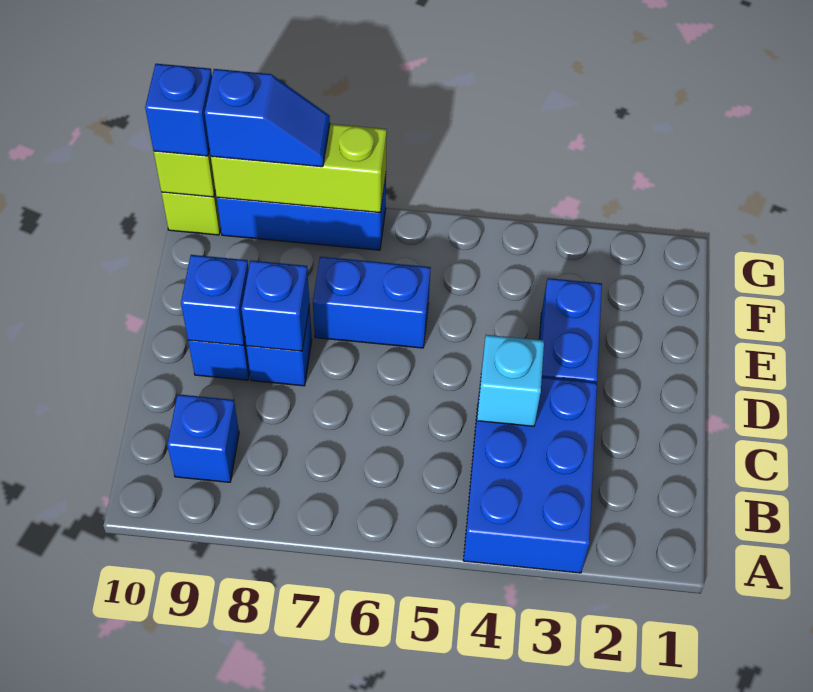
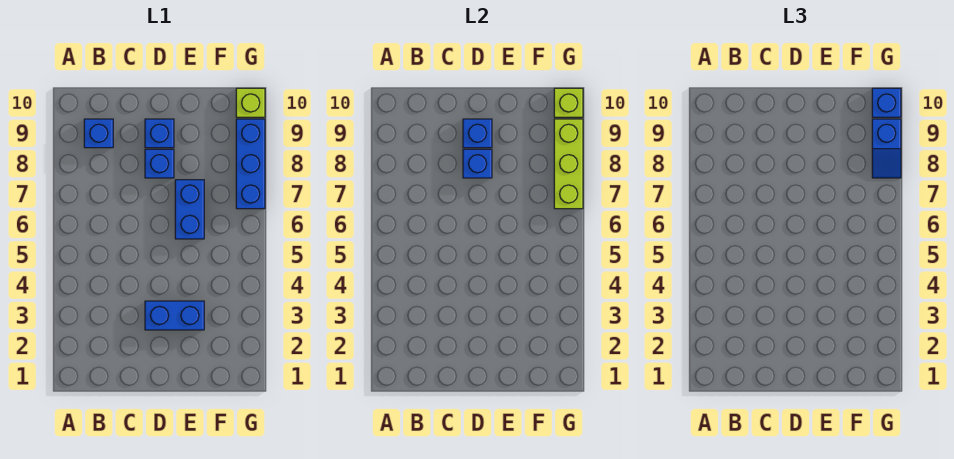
blue 2x3 brick [463,377,597,573] -> none
cyan 1x1 brick [477,335,544,426] -> none

